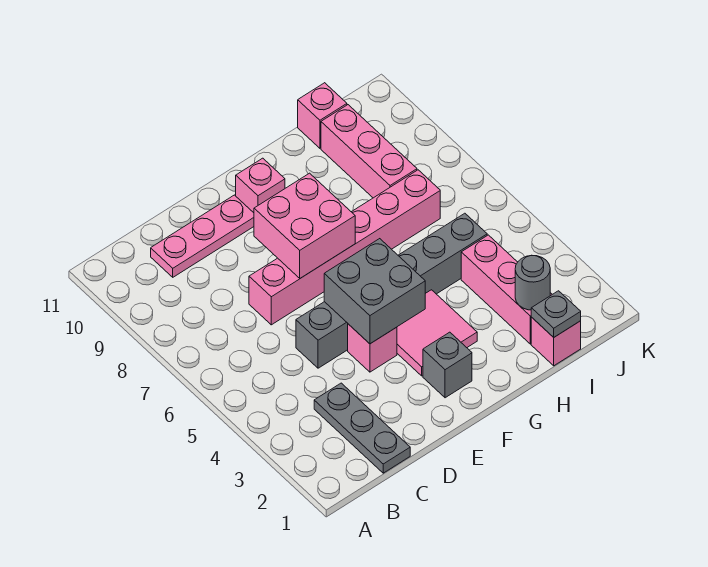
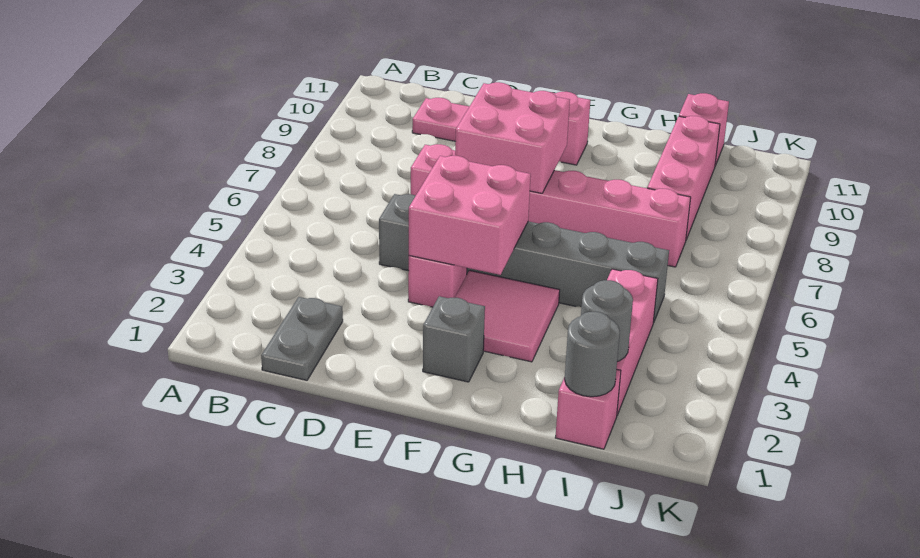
grey 1x3 plate [314,383,410,473] -> grey 1x2 plate [261,297,343,380]
grey 2x2 brick [324,239,425,344] -> pink 2x2 brick [409,156,531,275]
grey 1x1 plate [531,291,581,337] -> grey 1x1 round brick [565,312,620,397]

